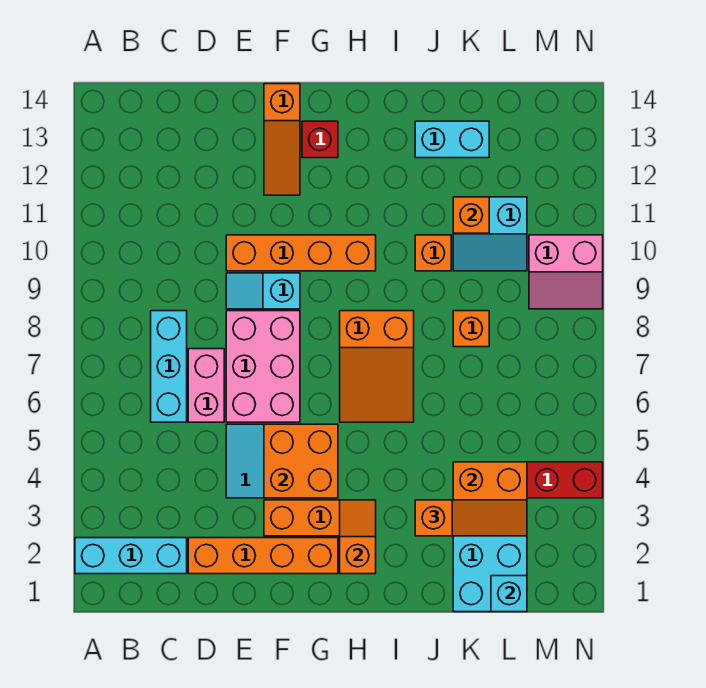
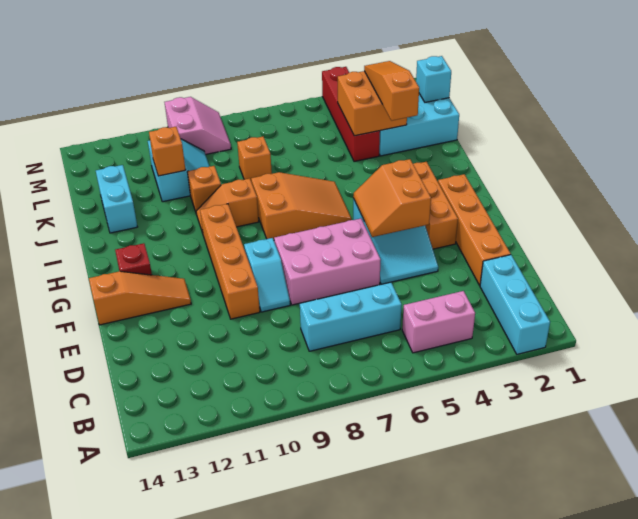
pink 1x2 brick [188,349,224,422] -> pink 1x2 brick moved to [402,291,475,353]
orange 2x2 brick [264,424,338,498] -> orange 2x2 slope [353,159,431,237]
orange 1x2 slope [340,500,376,574] -> orange 1x2 slope moved to [196,178,259,233]

